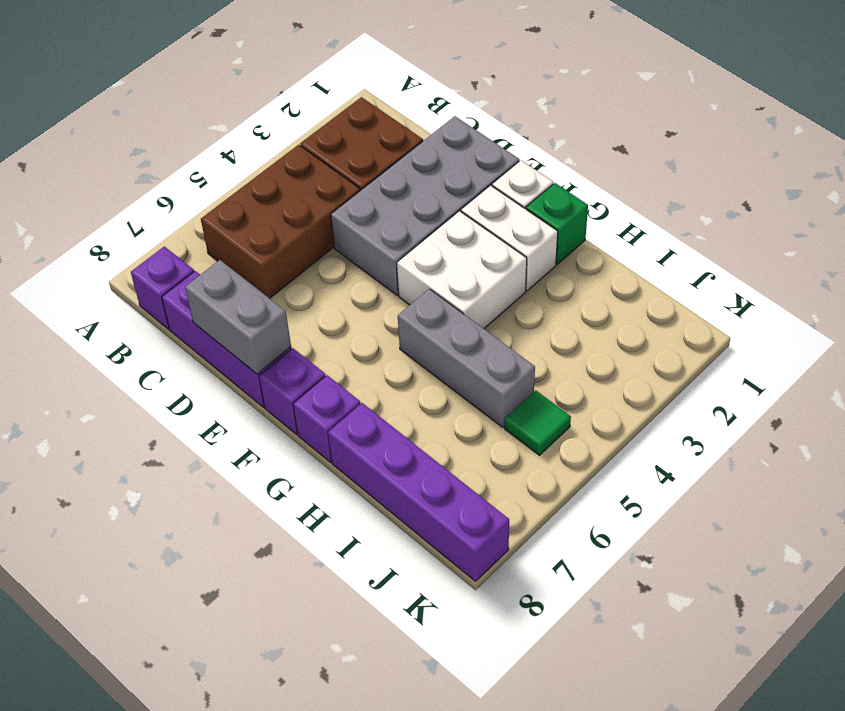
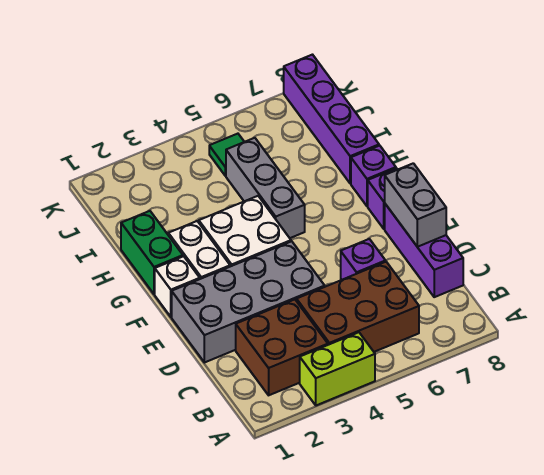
none -> lime 1x2 brick [300,332,375,405]
purple 1x1 brick [131,246,194,329] -> purple 1x1 brick moved to [341,239,386,280]
green 1x1 brick [526,183,588,264] -> green 1x2 brick [121,211,183,294]

